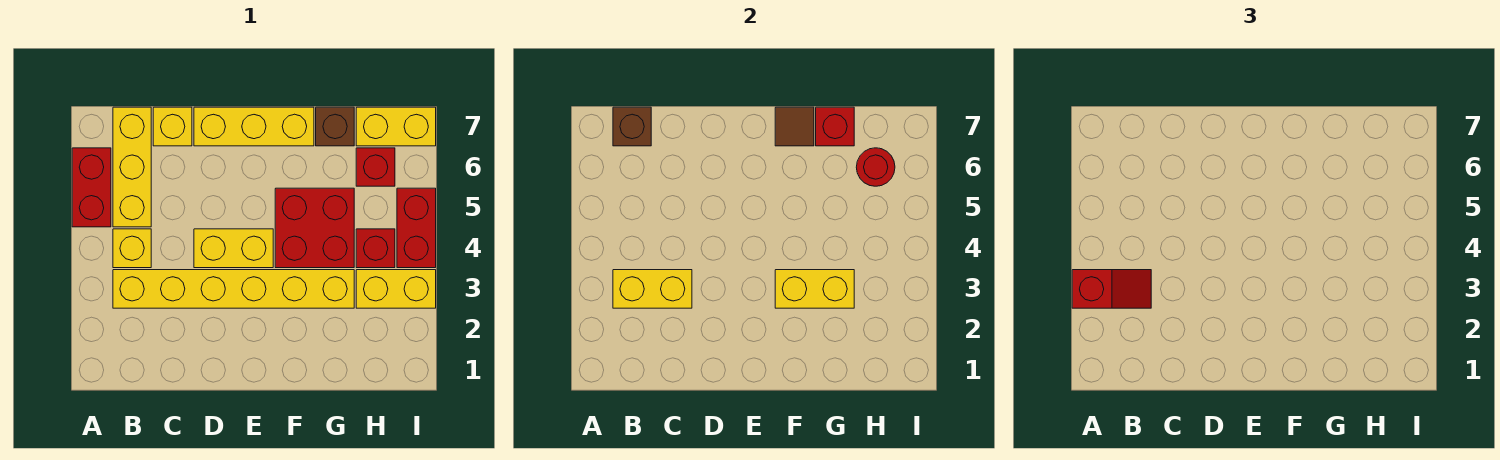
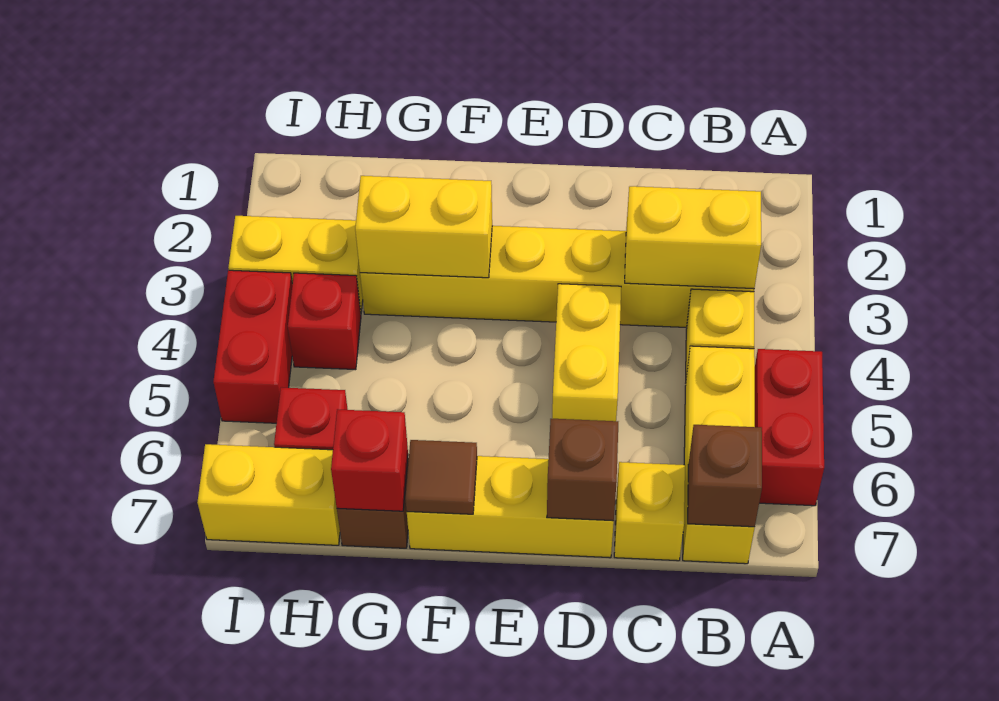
red 1x2 slope [1072,270,1151,308] -> none
yellow 1x2 brick [194,229,273,268] -> yellow 1x2 brick turned to [552,284,621,421]
none -> brown 1x1 brick [547,419,618,521]
red 2x2 brick [275,188,354,268] -> none
red 1x1 round brick [856,148,895,186] -> none

